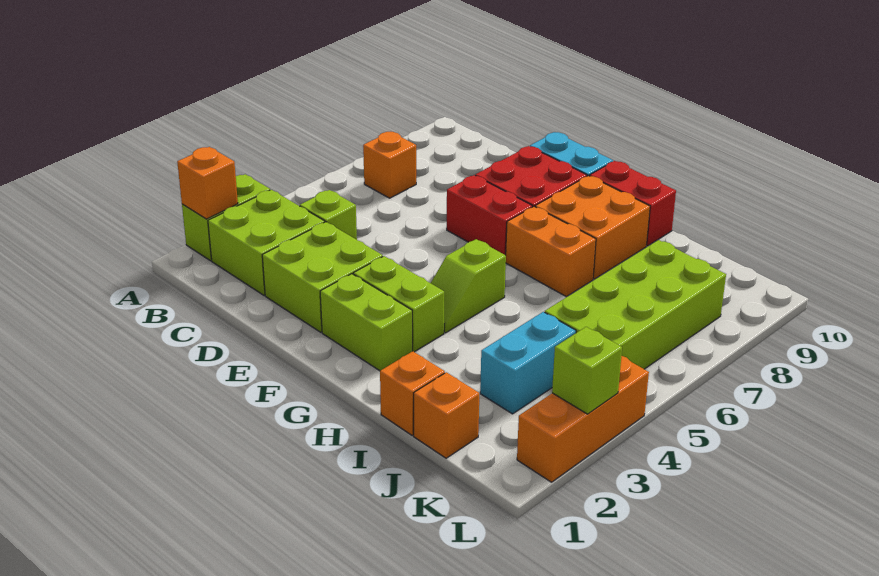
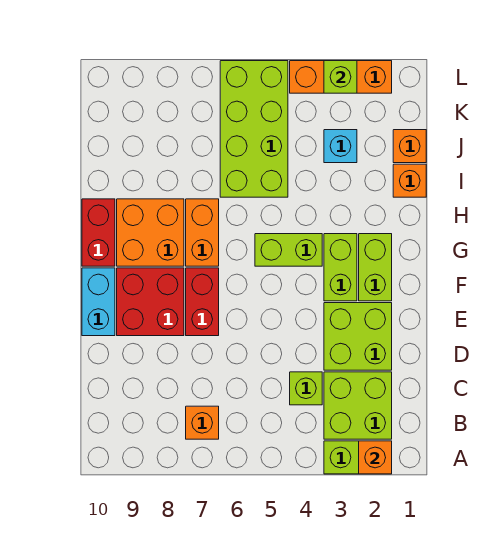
lime 1x2 slope [431,239,506,333] -> lime 1x2 brick [255,234,322,266]
cyan 1x2 brick [480,312,576,414] -> cyan 1x1 brick [324,130,357,163]
lime 2x4 brick [545,240,726,369] -> lime 2x4 brick turned to [220,61,288,197]

